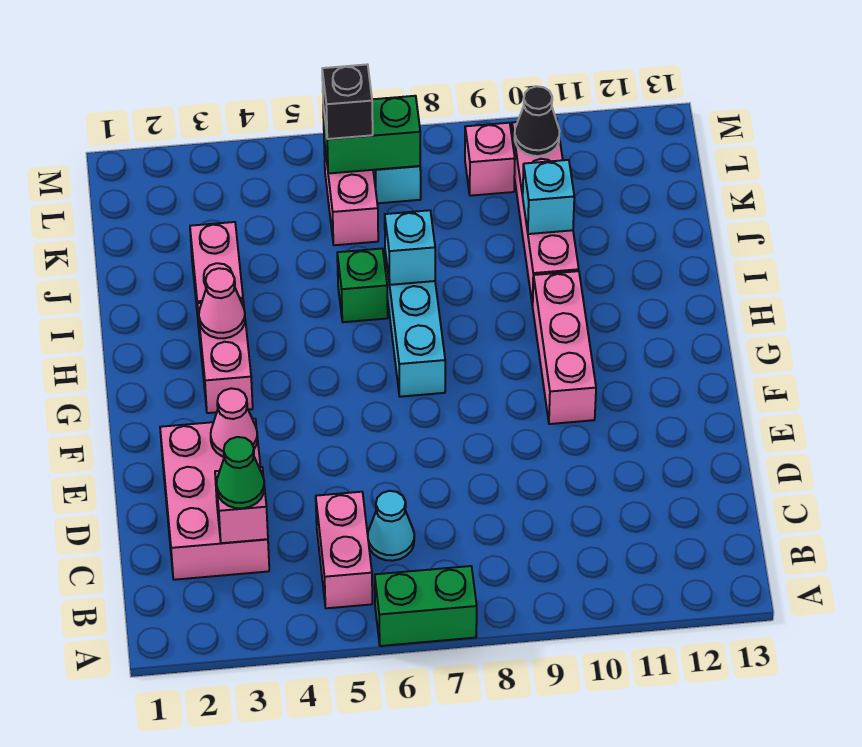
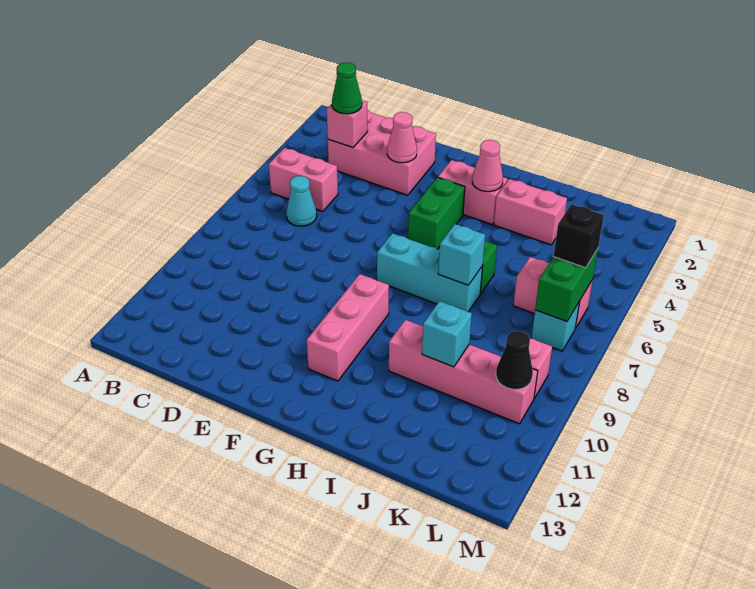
green 1x2 brick [375,566,477,646] -> green 1x2 brick moved to [408,177,465,249]
pink 1x3 brick [533,271,596,424] -> pink 1x3 brick turned to [307,274,389,381]

